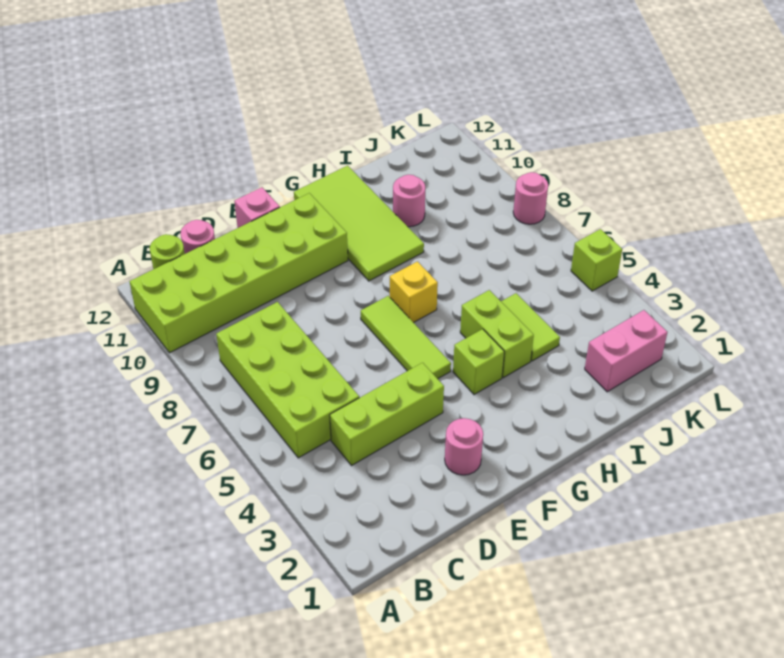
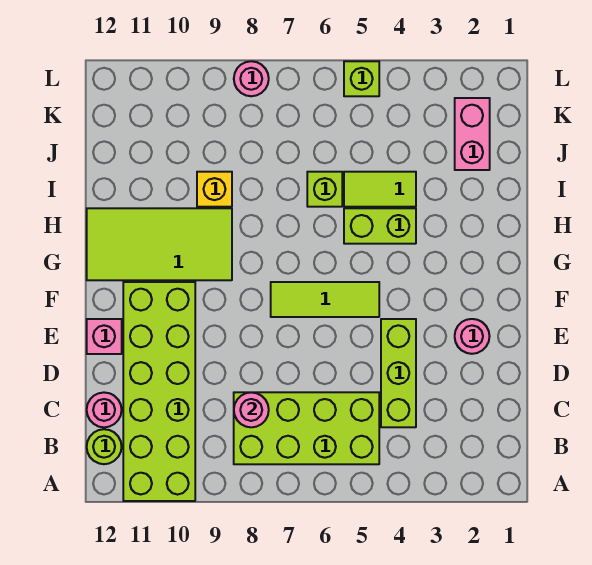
lime 1x1 brick [453,329,504,395] -> lime 1x1 brick moved to [307,172,342,207]
yellow 1x1 brick [390,262,438,323] -> yellow 1x1 brick moved to [197,172,232,207]
pink 1x1 round brick [393,175,425,227] -> pink 1x1 round brick moved to [234,392,269,427]

